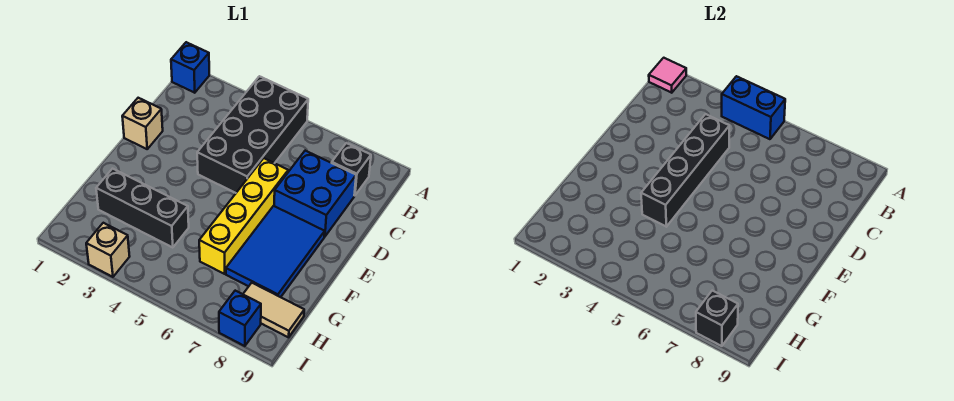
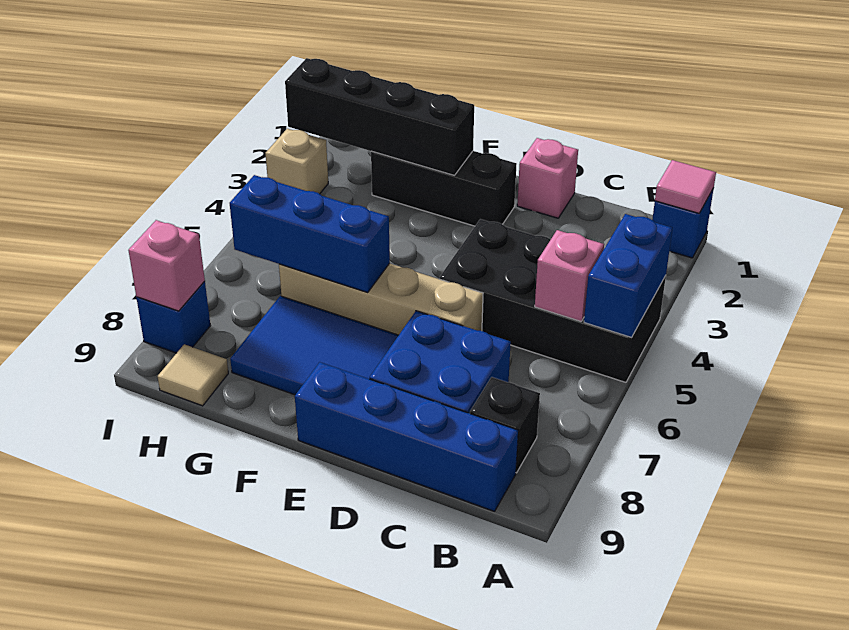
none -> pink 1x1 brick [535,230,604,321]
none -> blue 1x4 brick [295,362,518,511]
black 1x4 brick [641,114,729,227] -> black 1x4 brick moved to [285,58,474,175]
tan 1x1 brick [122,98,163,149] -> pink 1x1 brick [517,138,578,218]
yellow 1x4 brick [199,158,288,274] -> tan 1x4 brick [279,263,483,335]
none -> blue 1x3 brick [230,175,390,292]
black 1x3 brick [96,169,189,248] -> black 1x3 brick turned to [371,151,517,226]
tan 1x2 tile [243,283,304,337] -> tan 1x1 tile [158,344,228,406]
black 1x1 brick [696,291,738,346] -> pink 1x1 brick [128,220,205,311]

